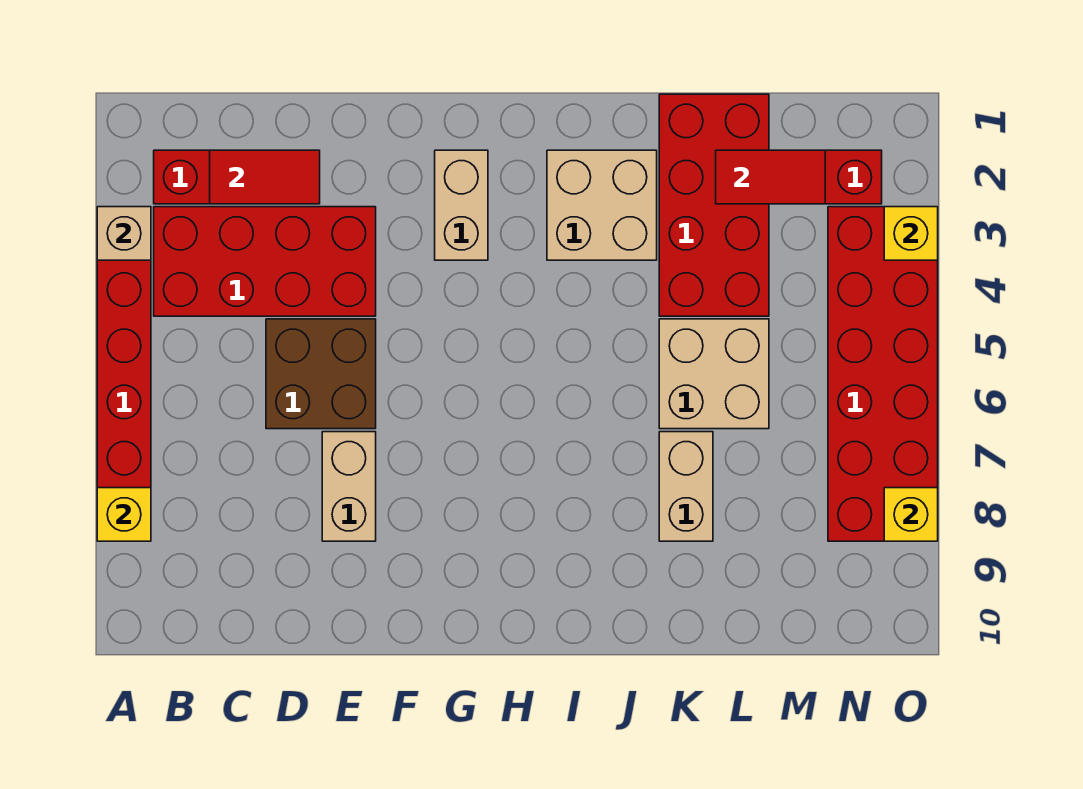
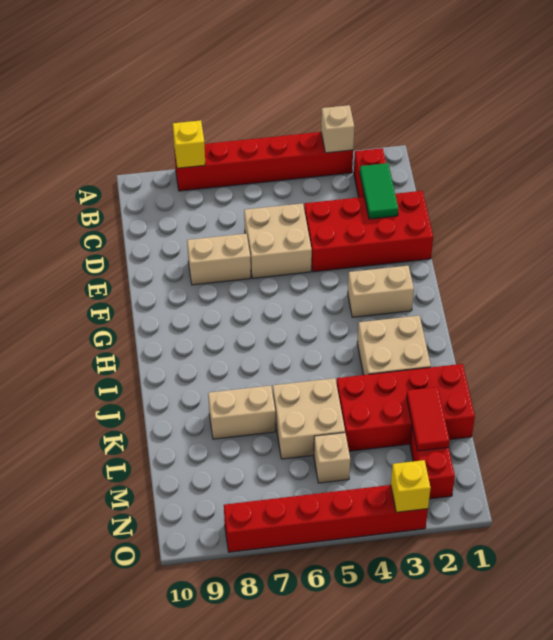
red 2x4 brick [154,207,376,316] -> red 2x4 brick turned to [304,191,433,272]
red 1x2 tile [210,150,320,204] -> green 1x2 tile [360,163,398,219]
brown 2x2 brick [266,319,376,429] -> tan 2x2 brick [244,203,312,278]
none -> tan 1x1 brick [314,433,350,483]
red 2x6 brick [828,207,938,541] -> red 1x6 brick [224,485,428,552]
yellow 1x1 brick [884,488,938,541] -> none

